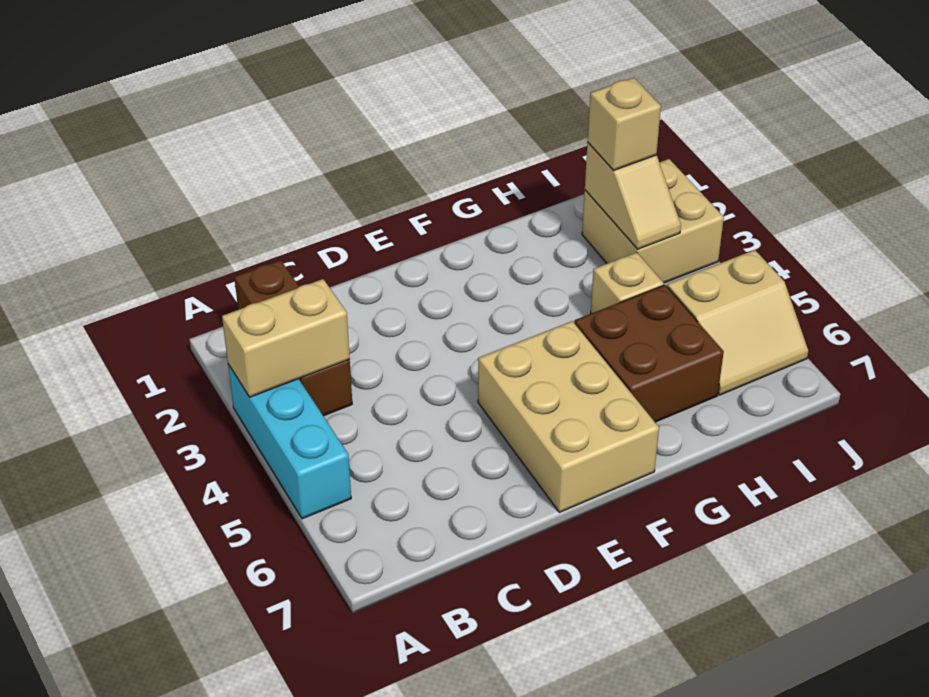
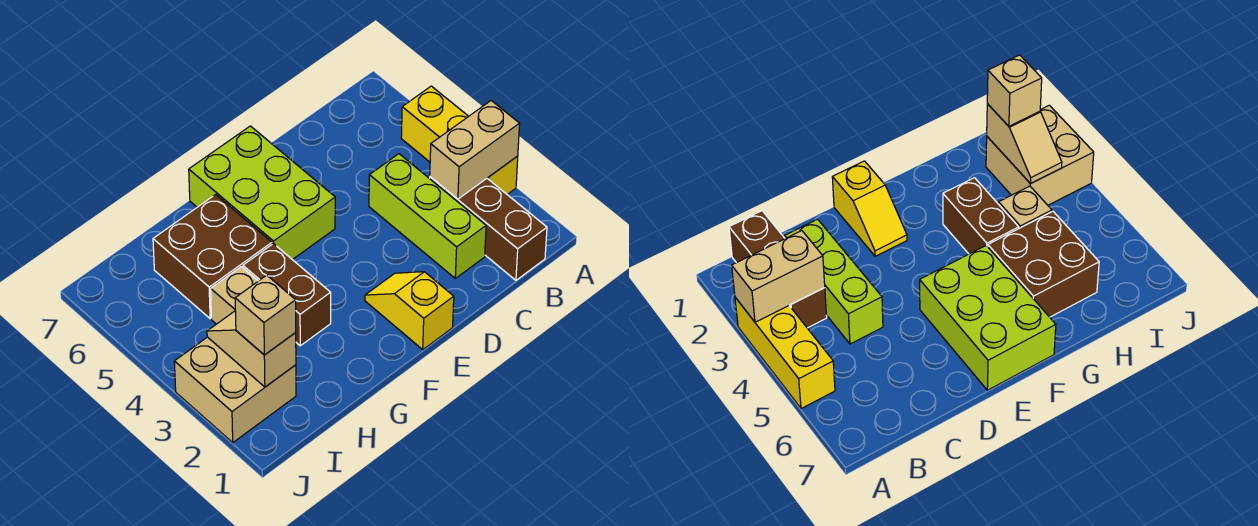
cyan 1x3 brick [228,364,351,519] -> yellow 1x3 brick [401,86,518,194]
none -> lime 1x3 brick [369,154,486,278]
none -> yellow 1x2 slope [365,272,454,350]
tan 2x3 brick [478,321,659,512] -> lime 2x3 brick [189,126,335,260]
none -> brown 1x2 brick [243,244,331,346]
tan 2x2 slope [667,250,808,395] -> none

